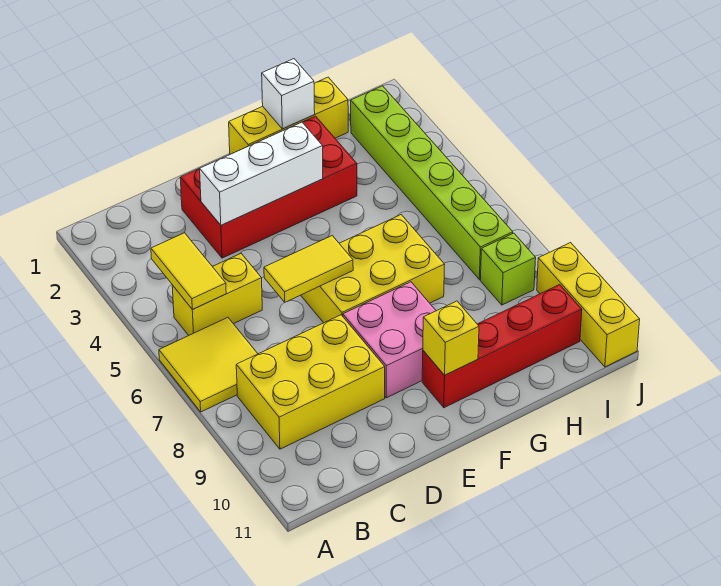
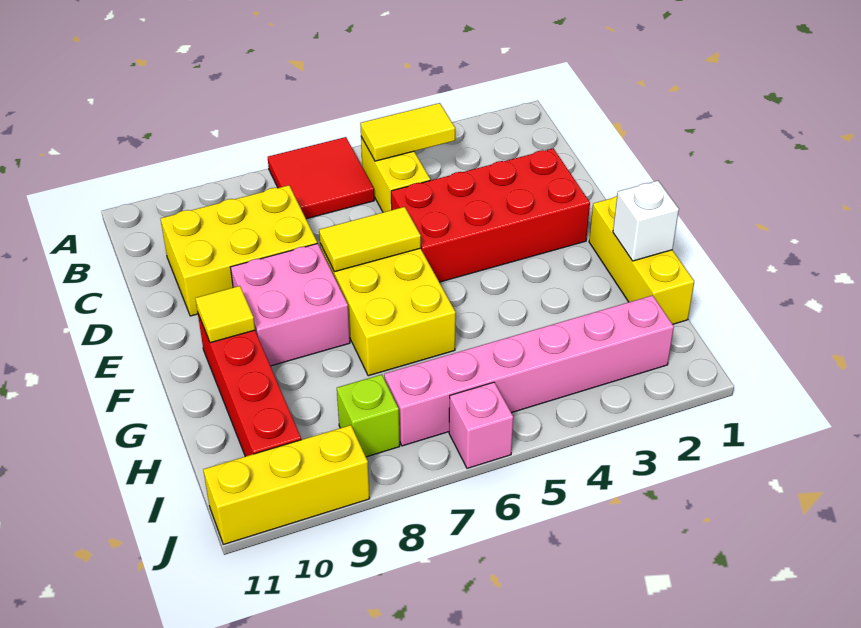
yellow 2x2 tile [159,318,258,412] -> red 2x2 tile [268,137,374,219]
yellow 2x3 brick [236,315,385,449] -> yellow 2x3 brick turned to [160,185,317,316]
red 2x4 brick [180,116,357,258] -> red 2x4 brick turned to [391,148,590,282]
white 1x3 brick [200,122,323,225] -> none
yellow 1x2 tile [264,236,353,302] -> yellow 1x2 tile turned to [319,207,421,272]
yellow 1x1 brick [423,301,479,375] -> yellow 1x1 tile [195,286,255,343]
lime 1x6 brick [351,86,513,279] -> pink 1x6 brick [384,295,674,446]
none -> pink 1x1 brick [449,382,513,468]

